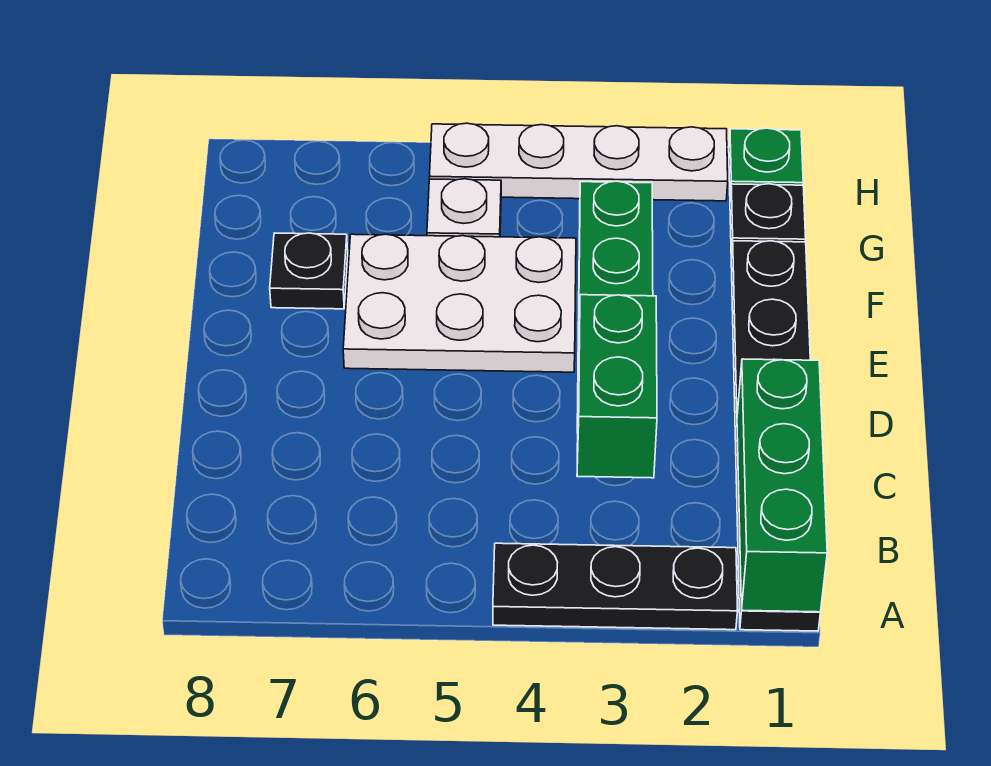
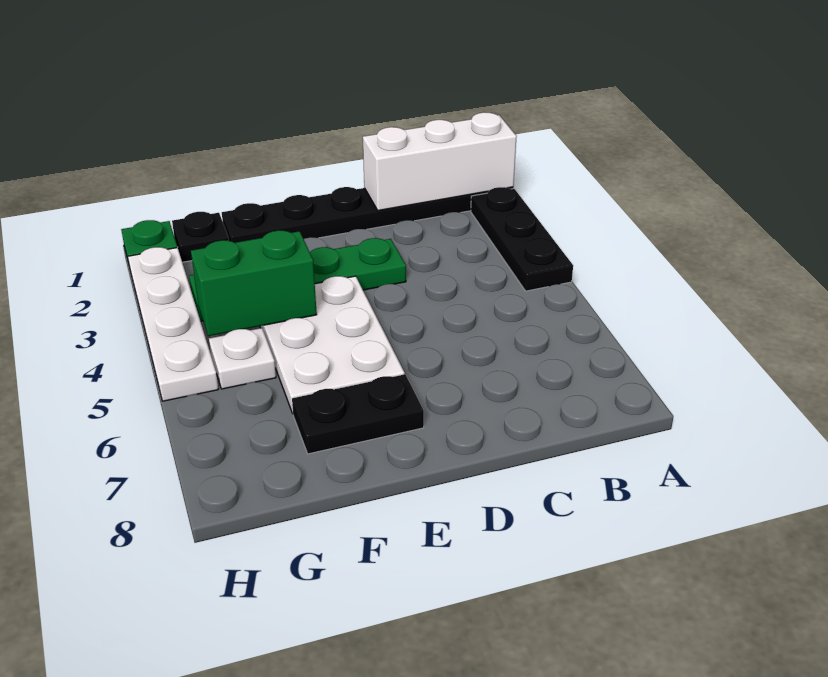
green 1x3 brick [737,359,827,612] -> white 1x3 brick [363,112,517,210]
green 1x2 brick [577,295,657,478] -> green 1x2 brick moved to [191,230,317,336]
black 1x1 plate [270,233,348,309] -> black 1x2 plate [292,374,424,454]

